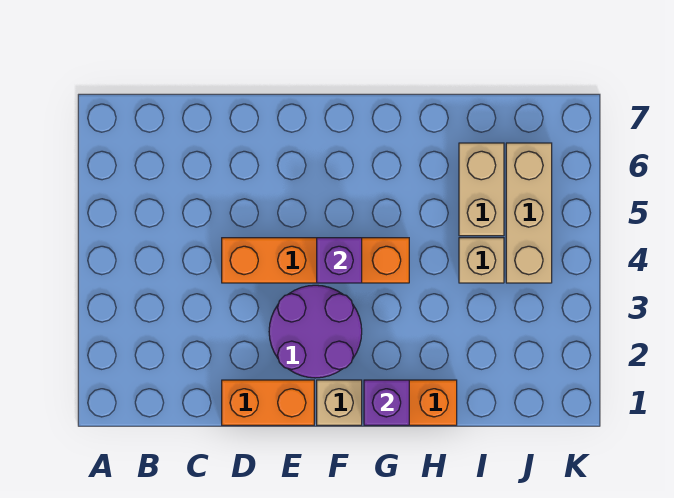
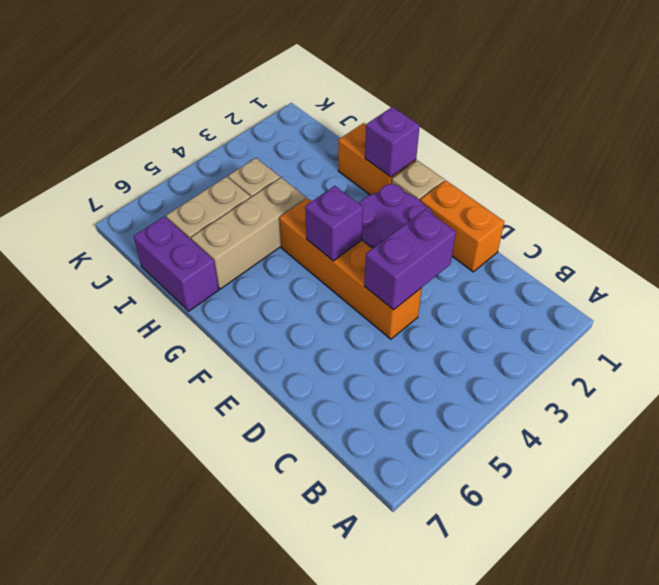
none -> purple 1x2 brick [364,209,456,310]
none -> purple 1x2 brick [133,216,219,311]
tan 1x3 brick [506,143,552,283] -> tan 1x3 brick moved to [191,178,306,289]

